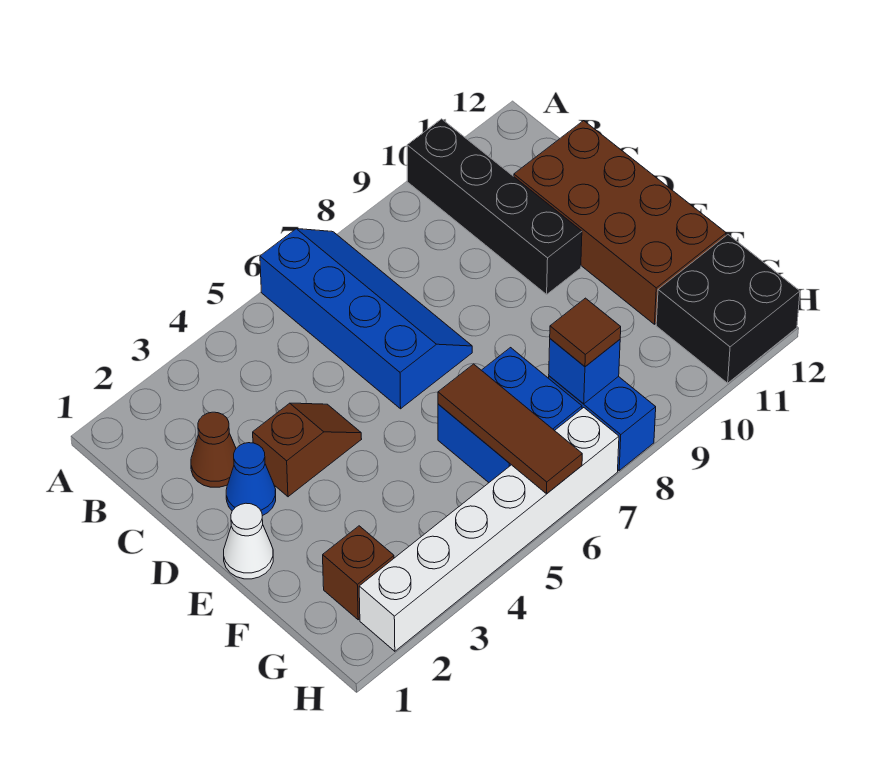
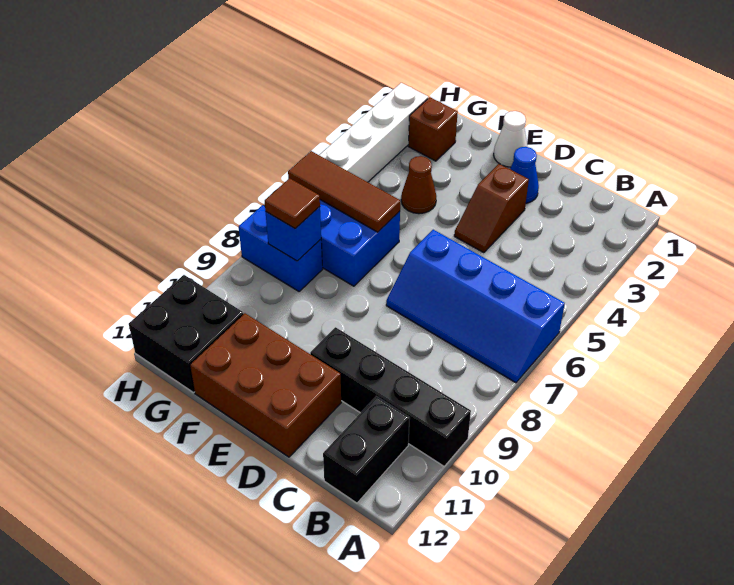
none -> black 1x2 brick [323,396,410,503]
brown 1x1 cone [191,412,236,487] -> brown 1x1 cone moved to [401,156,436,214]
brown 2x4 brick [514,121,726,324] -> brown 2x3 brick [190,313,341,457]

